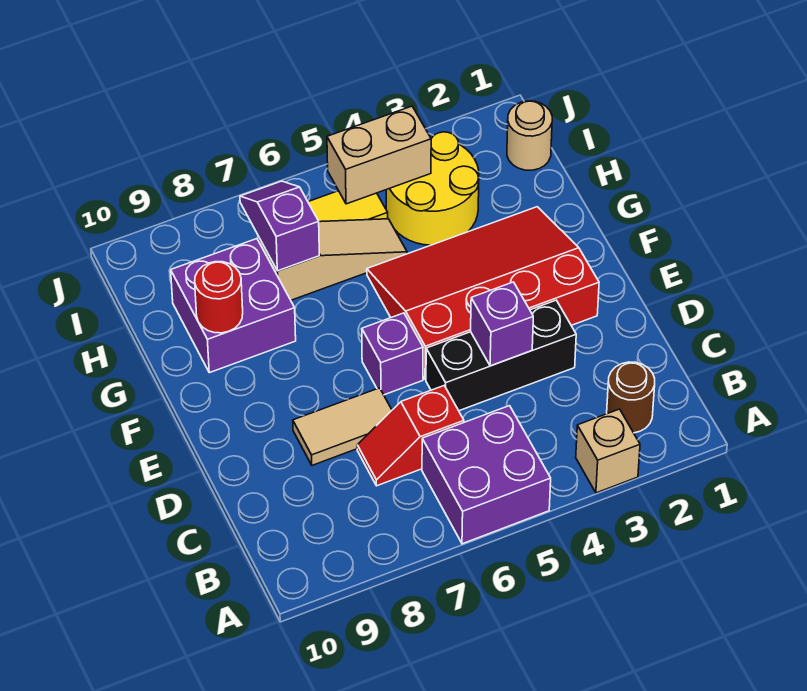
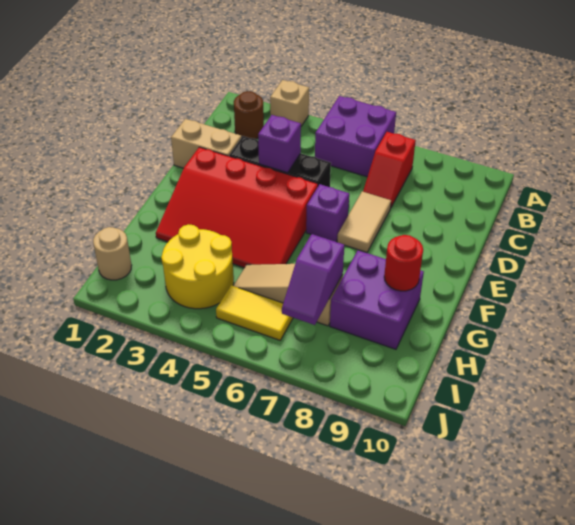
red 1x2 slope [357,386,464,486] -> red 1x2 slope turned to [363,132,416,207]
tan 1x2 tile [293,388,392,465] -> tan 1x2 tile turned to [337,192,391,252]
tan 1x2 brick [327,106,431,204] -> tan 1x2 brick moved to [171,119,241,168]

